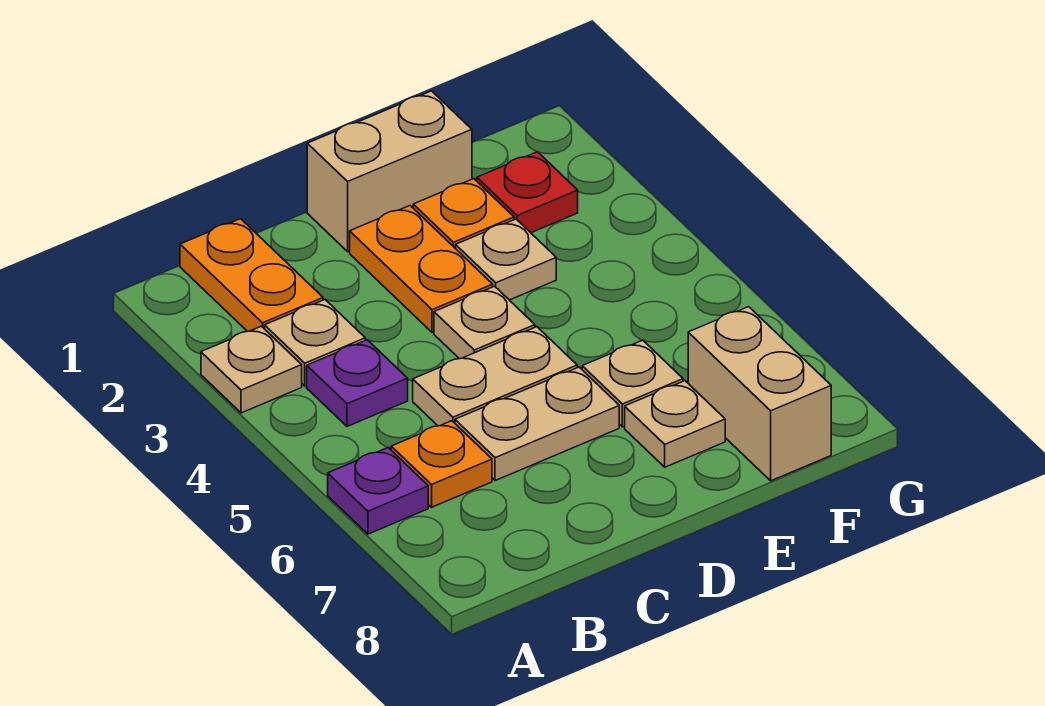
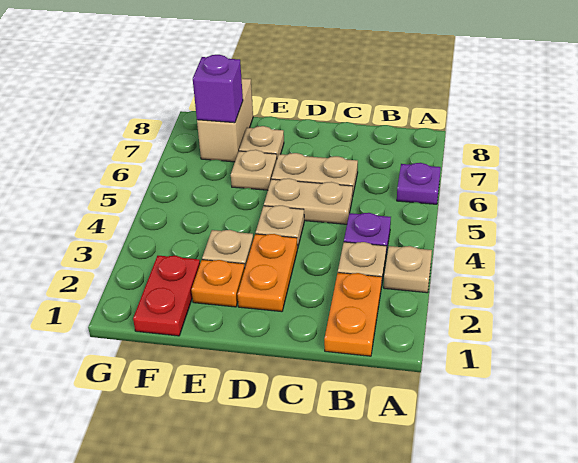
orange 1x1 plate [391,421,492,507] -> none
tan 1x2 brick [307,91,472,251] -> none
red 1x1 plate [477,152,578,233] -> red 1x2 plate [133,256,200,336]
none -> purple 1x1 brick [193,55,243,123]

